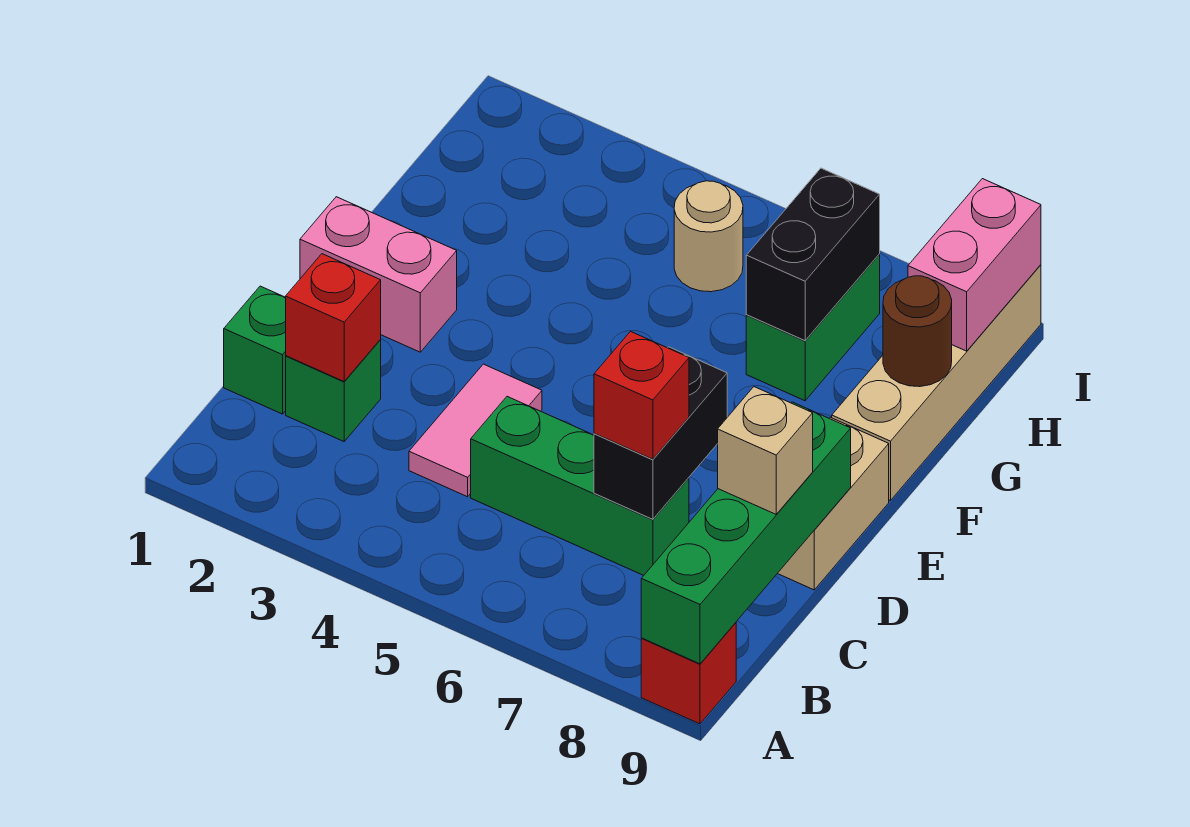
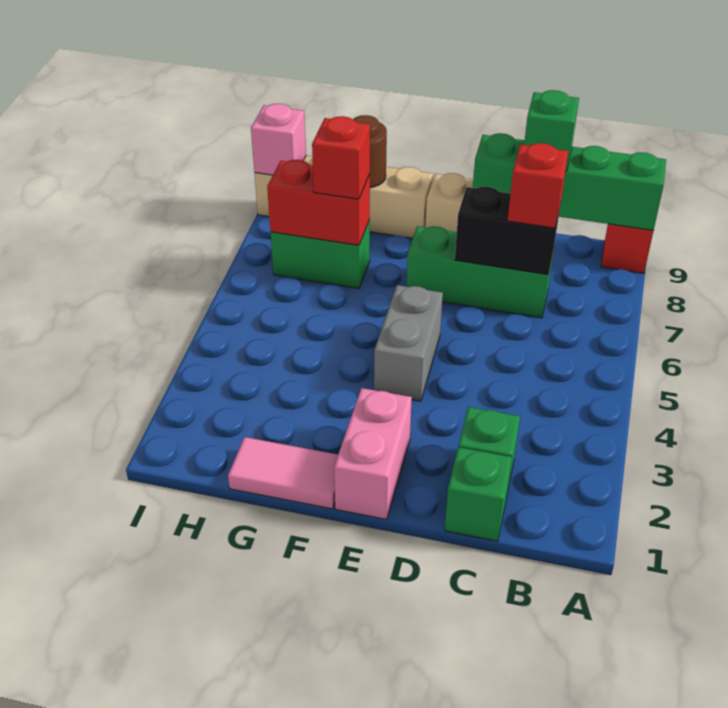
red 1x1 brick [286,254,381,381] -> red 1x1 brick moved to [312,116,370,199]
pink 1x2 tile [409,364,542,497] -> pink 1x2 tile moved to [228,437,338,509]
green 1x3 brick [471,397,689,575] -> green 1x3 brick turned to [407,226,553,318]
tan 1x1 brick [718,387,813,514] -> green 1x1 brick [524,90,579,171]
none -> grey 1x2 brick [374,285,443,401]
black 1x2 brick [746,168,880,341] -> red 1x2 brick [267,160,370,245]
tan 1x1 round brick [674,181,743,292] -> none
pink 1x2 brick [908,179,1041,351] -> pink 1x1 brick [251,104,306,175]

